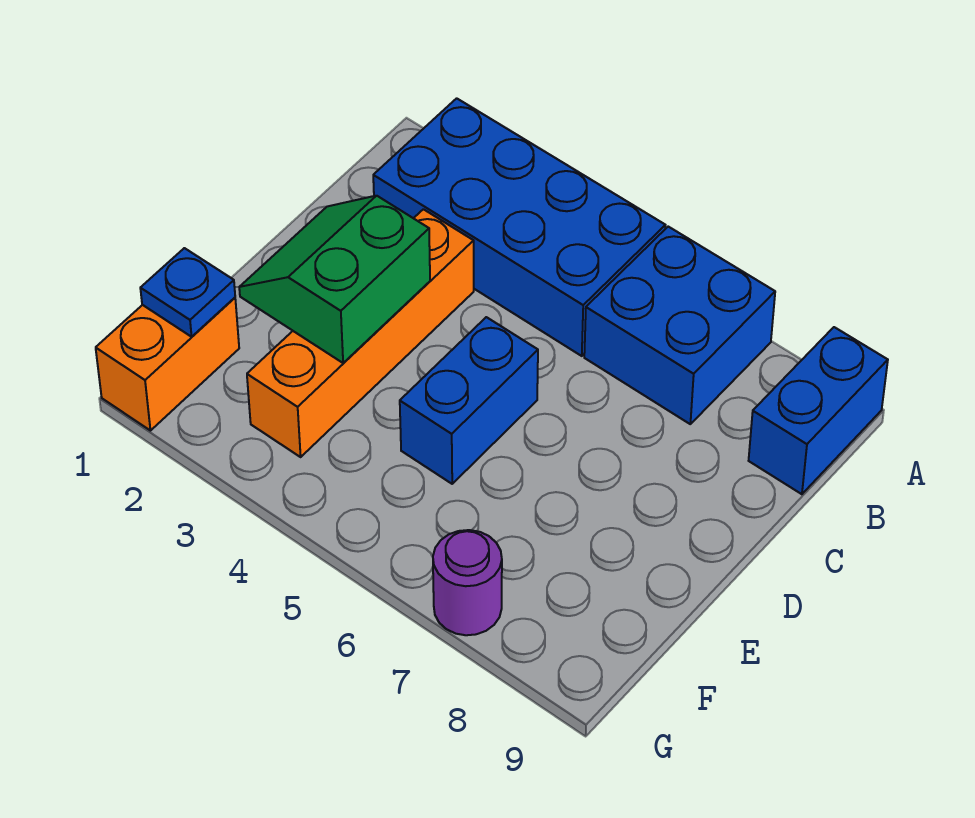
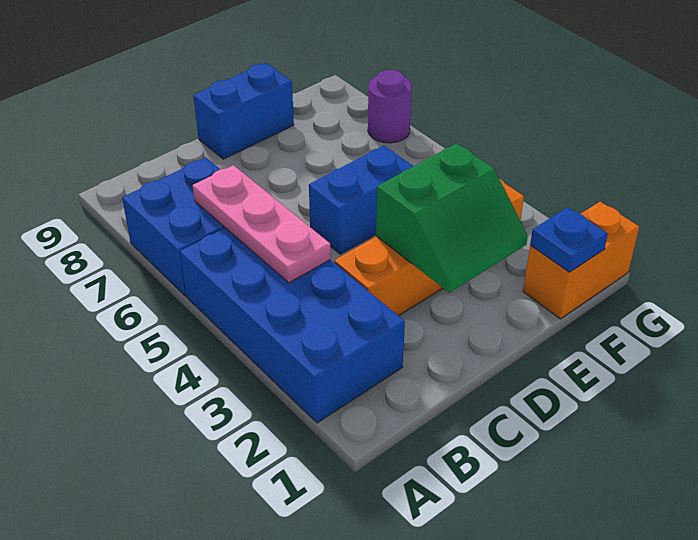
blue 1x2 brick [749,327,888,494] -> blue 1x2 brick moved to [193,63,294,159]
none -> pink 1x3 plate [193,165,331,283]

